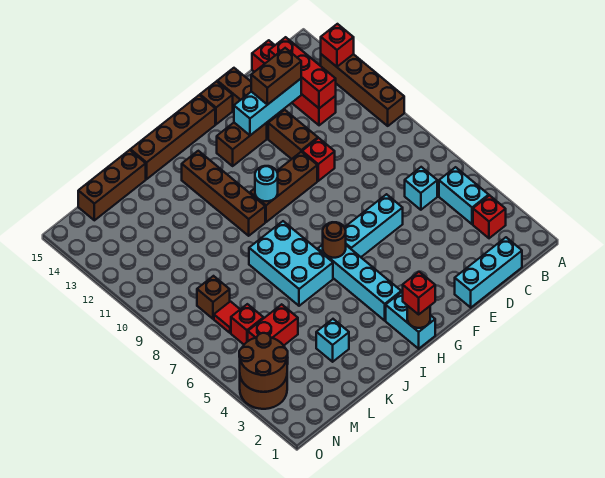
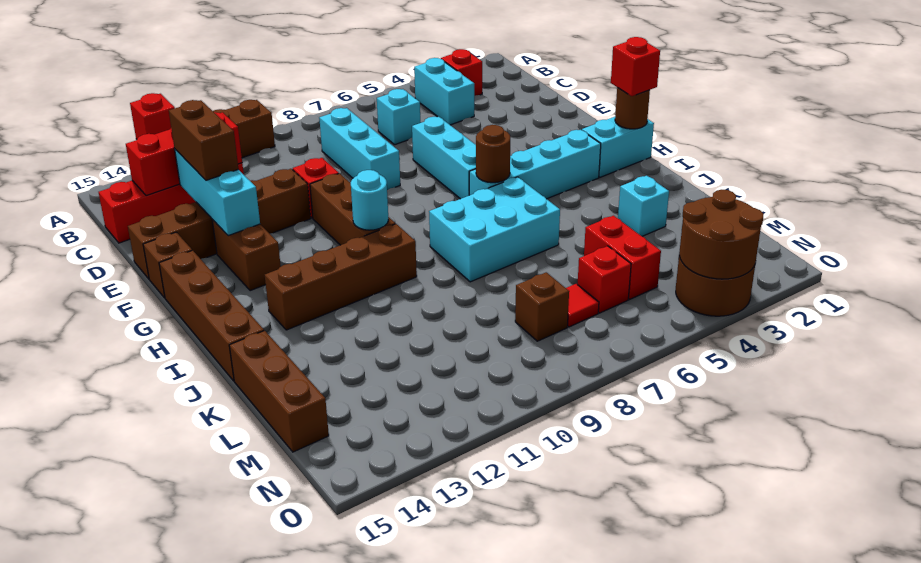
cyan 1x2 brick [439,167,489,224] -> cyan 1x2 brick turned to [414,58,474,125]
cyan 1x3 brick [455,237,522,308] -> cyan 1x3 brick moved to [319,108,400,190]

